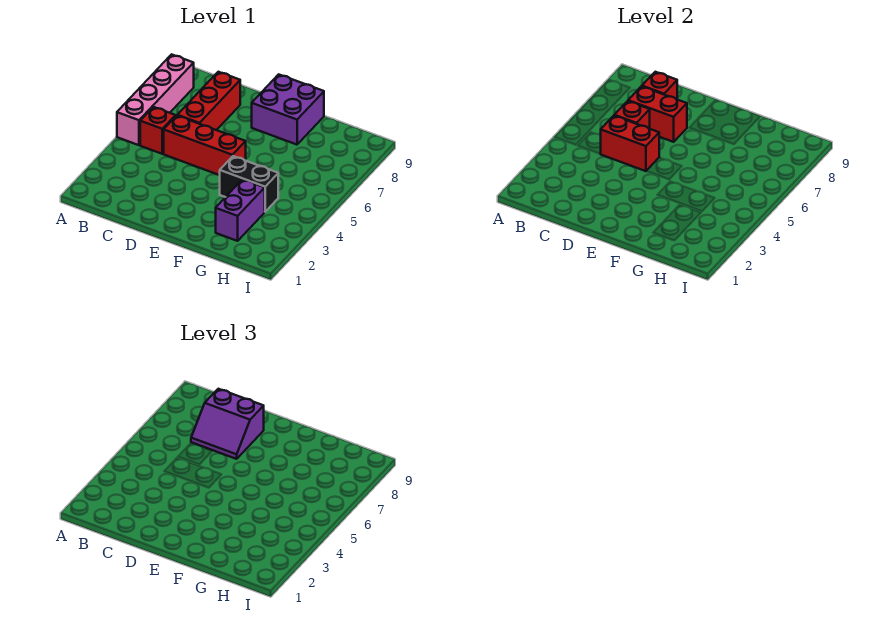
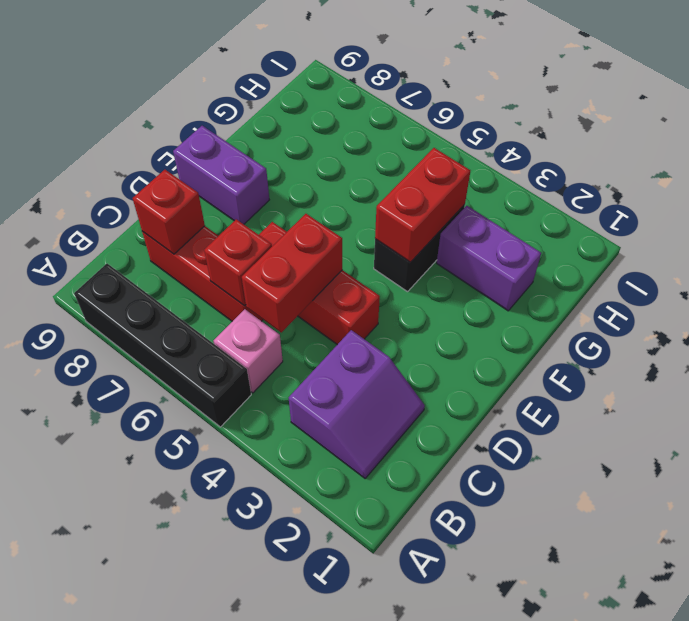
pink 1x4 brick [117,54,194,145] -> black 1x4 brick [74,264,251,427]
red 1x1 brick [140,107,176,154] -> pink 1x1 brick [213,309,283,393]
red 1x3 brick [164,116,246,175] -> red 1x3 brick turned to [259,222,380,345]
red 1x2 brick [628,86,687,142] -> red 1x2 brick moved to [375,148,470,262]
purple 2x2 slope [191,389,264,459] -> purple 2x2 slope moved to [289,330,425,478]
purple 2x2 brick [252,74,324,145] -> purple 1x2 brick [173,126,269,224]

